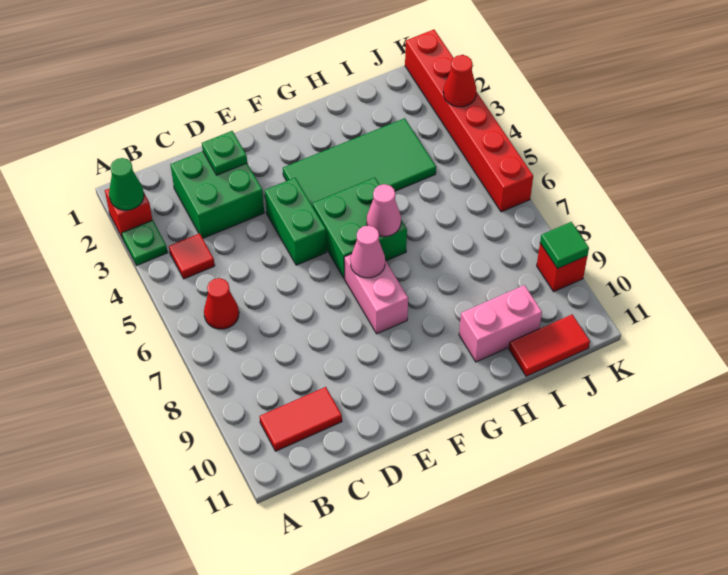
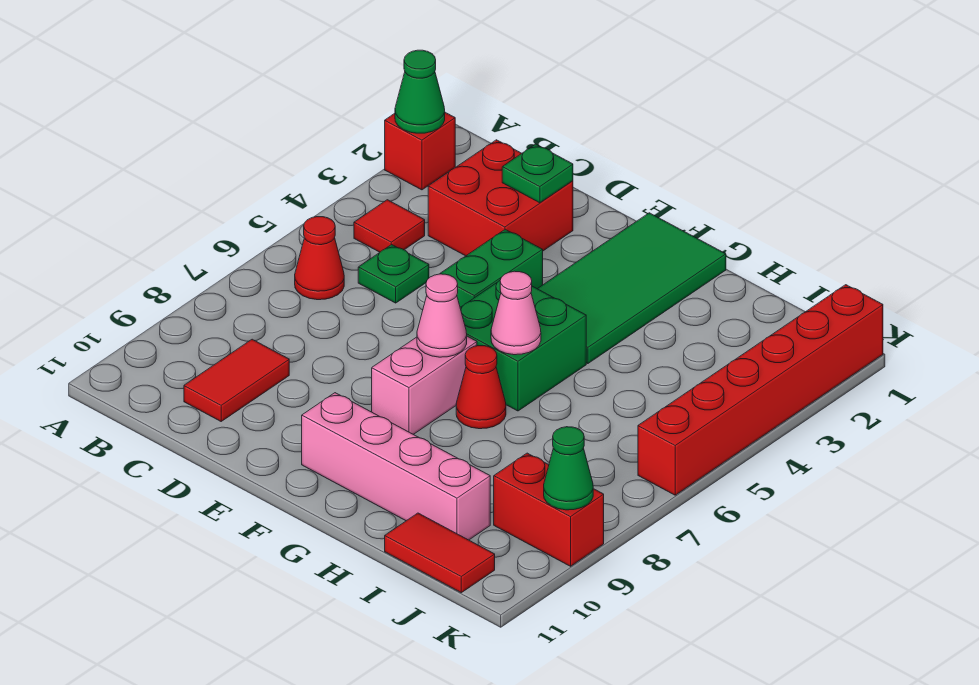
green 1x1 plate [122,220,168,266] -> green 1x1 plate moved to [358,245,429,303]
red 1x2 tile [260,387,342,451] -> red 1x2 tile turned to [184,339,289,421]
green 2x2 brick [170,151,264,238] -> red 2x2 brick [428,140,573,256]
green 2x4 tile [283,118,436,206] -> green 2x4 tile turned to [538,213,726,364]
pink 1x2 brick [459,285,542,362] -> pink 1x4 brick [302,393,490,540]
red 1x1 cone [443,55,476,107] -> red 1x1 cone moved to [456,346,506,429]
red 1x1 brick [537,243,587,292] -> red 1x2 brick [494,453,604,566]
green 1x1 tile [540,222,589,269] -> green 1x1 cone [544,427,593,510]

